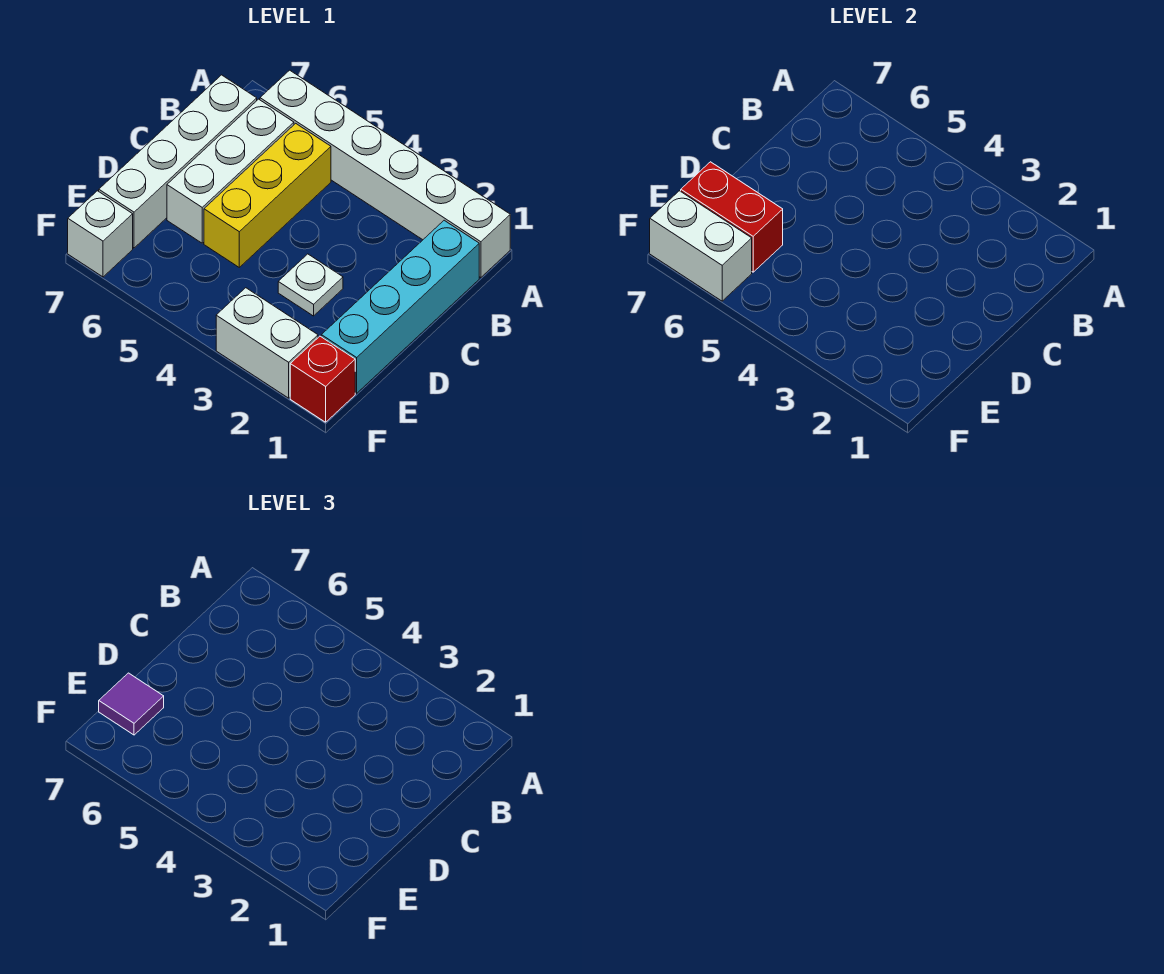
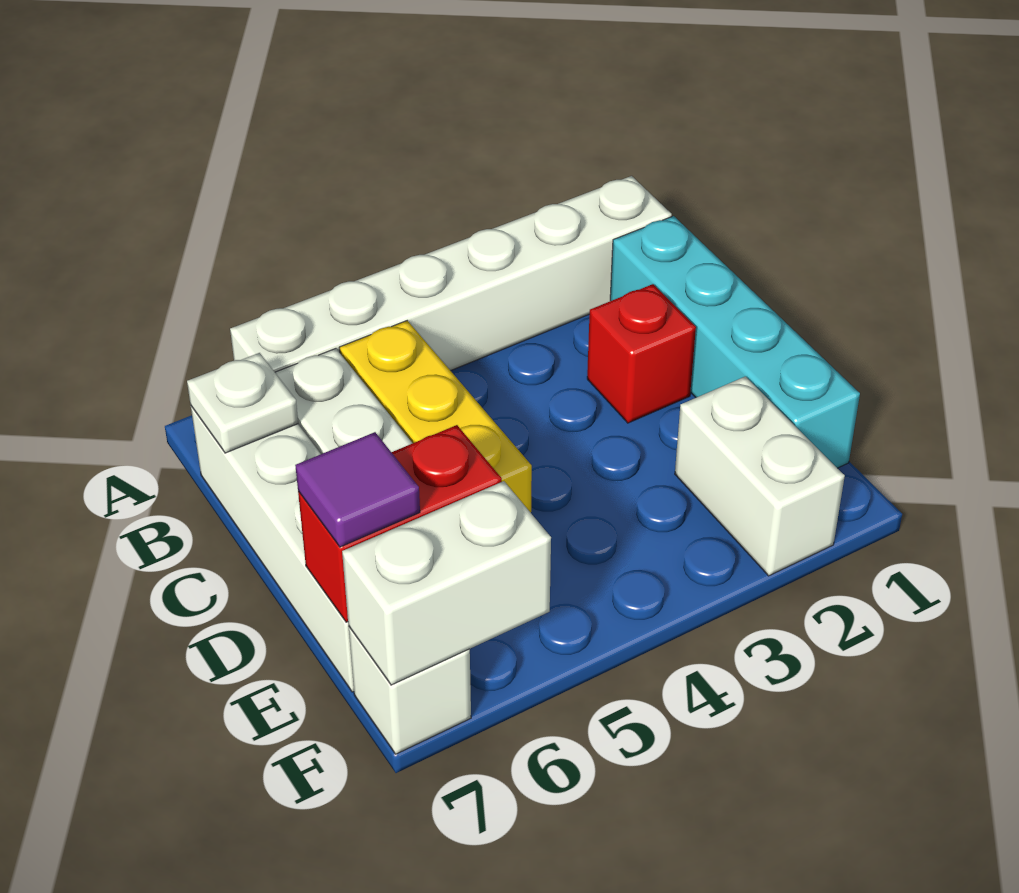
white 1x1 plate [278,254,343,316] -> white 1x1 plate moved to [187,353,298,453]
red 1x1 brick [290,336,355,422] -> red 1x1 brick moved to [587,284,696,423]
white 1x2 brick [216,288,318,398] -> white 1x2 brick turned to [675,376,845,576]

